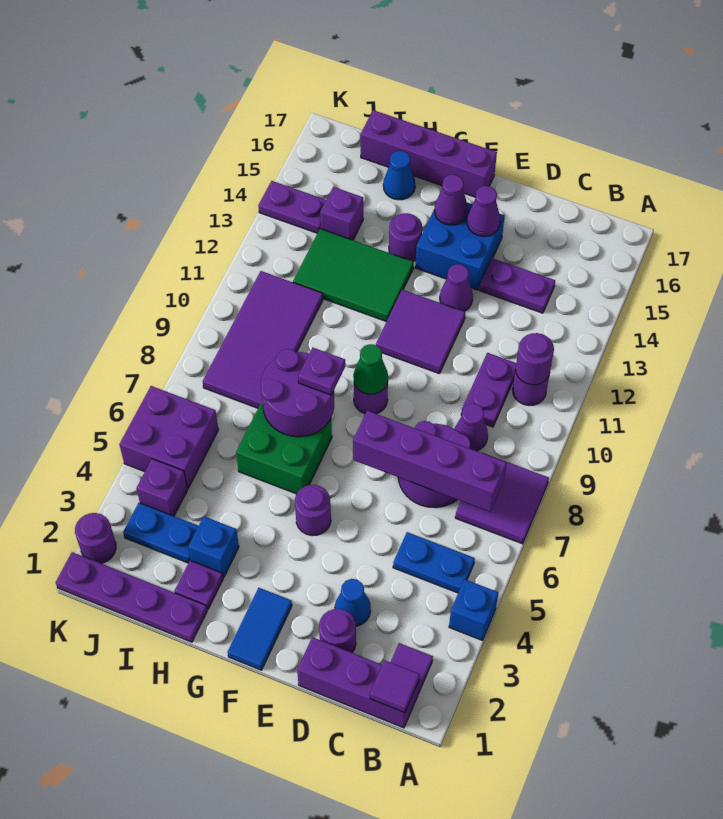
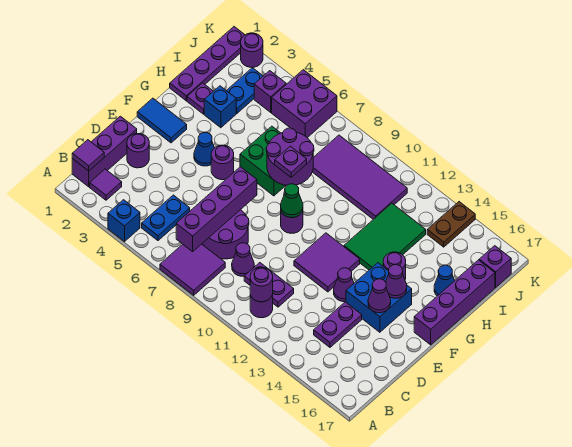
blue 1x1 cone [335,579,371,626] -> blue 1x1 cone moved to [194,132,214,166]
purple 1x1 brick [320,187,363,240] -> purple 1x1 brick moved to [479,246,511,287]
purple 1x2 plate [258,181,326,233] -> brown 1x2 plate [427,202,475,247]

